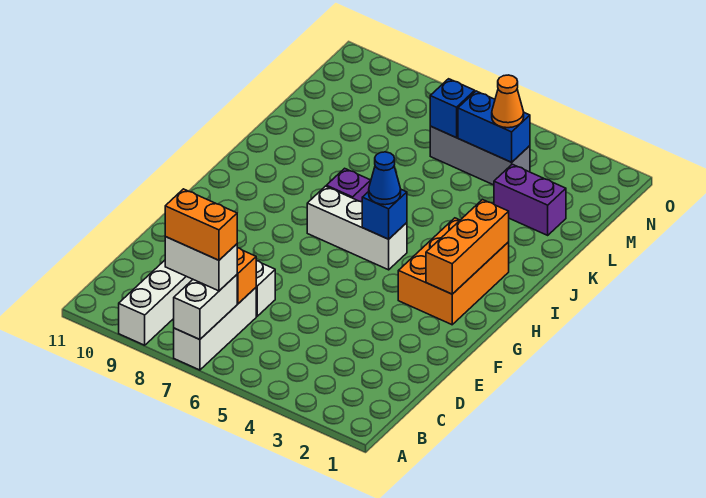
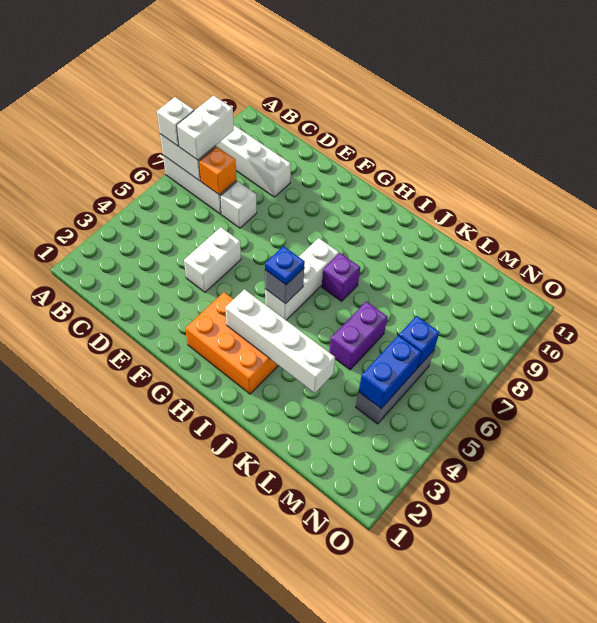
none -> white 1x1 brick [157,97,194,146]
orange 1x2 brick [165,189,237,260] -> none
none -> white 1x2 brick [184,227,241,292]
orange 1x3 brick [426,200,509,294] -> none
none -> white 1x4 brick [225,289,335,393]
blue 1x1 brick [362,190,407,239] -> grey 1x1 brick [265,268,304,304]
blue 1x1 cone [369,152,401,205] -> blue 1x1 plate [265,246,305,285]
purple 1x2 brick [494,164,566,235] -> purple 1x2 brick moved to [329,301,388,370]
orange 1x1 cone [492,75,524,128] -> none

